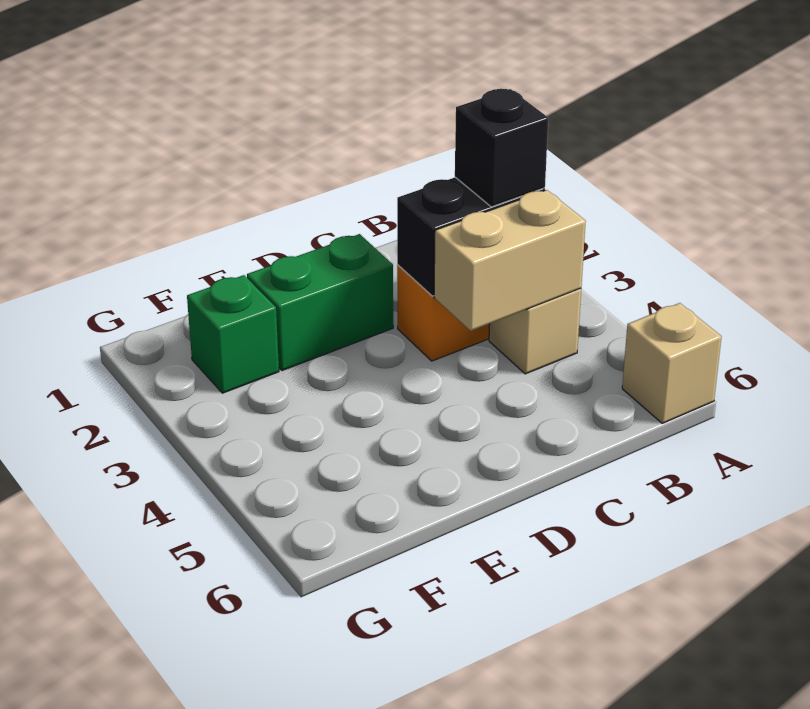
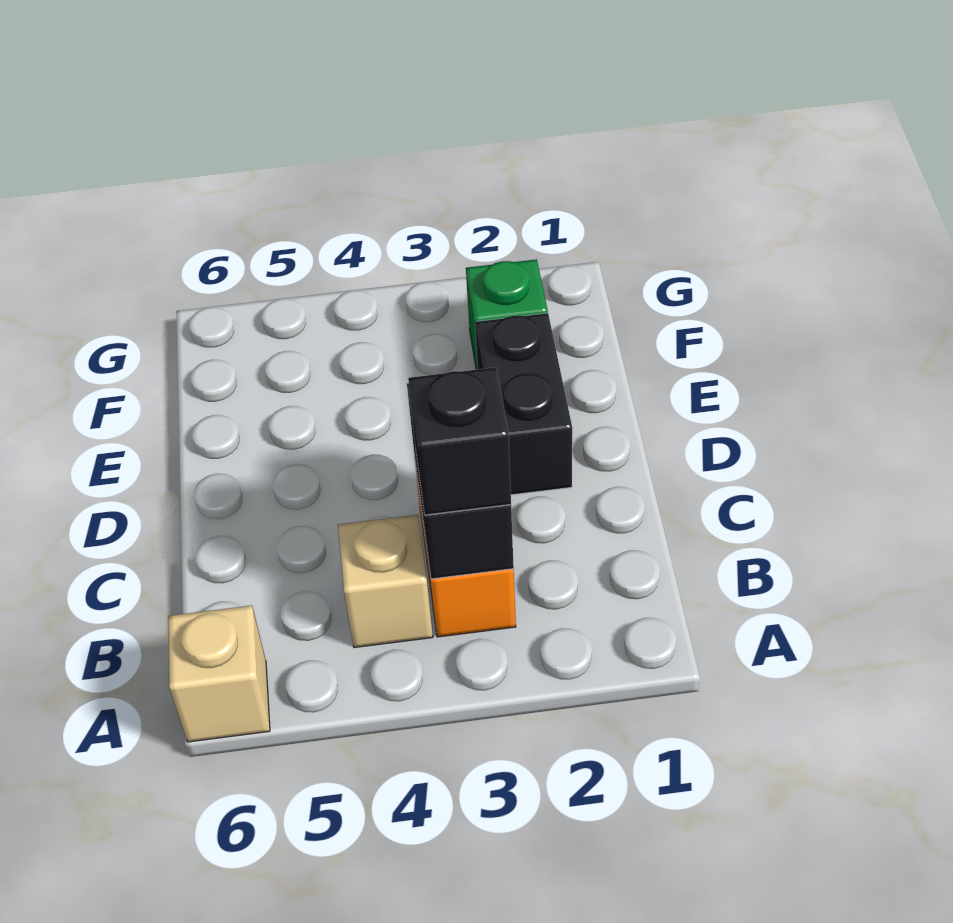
tan 1x2 brick [434,190,586,331] -> none
green 1x2 brick [247,234,393,371] -> black 1x2 brick [475,313,572,495]

